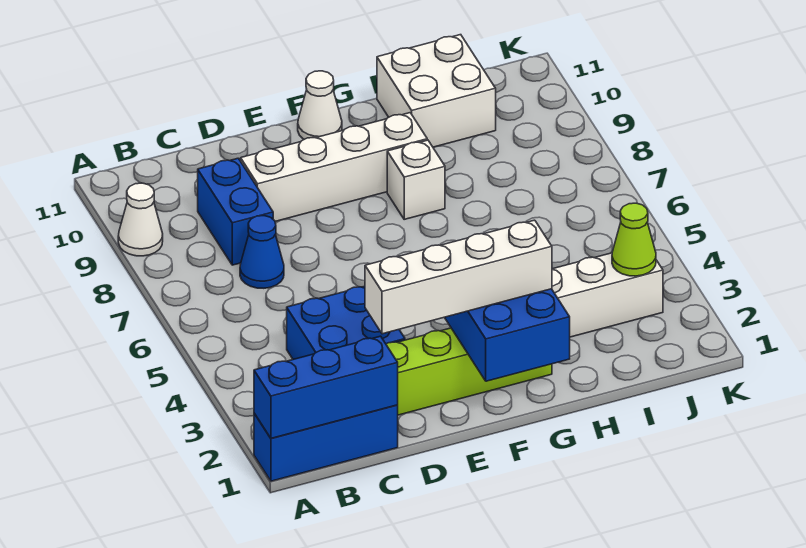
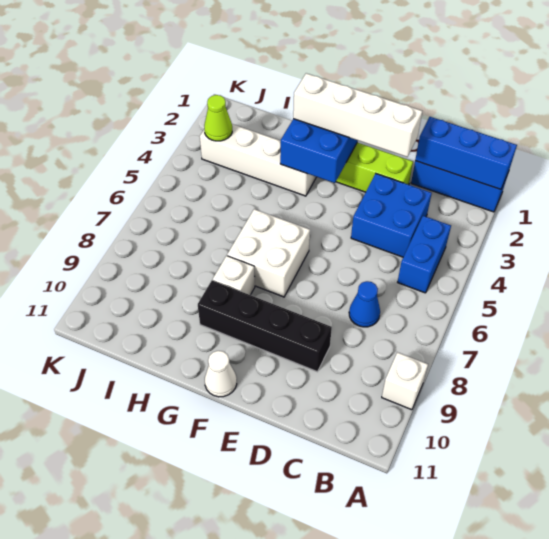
white 1x1 cone [118,183,163,256] -> white 1x1 brick [382,352,428,410]
blue 1x2 brick [198,158,273,265] -> blue 1x2 brick moved to [398,216,451,293]
white 1x4 brick [241,113,427,221] -> black 1x4 brick [198,280,332,372]
white 2x2 brick [377,35,496,147] -> white 2x2 brick moved to [227,209,310,297]

